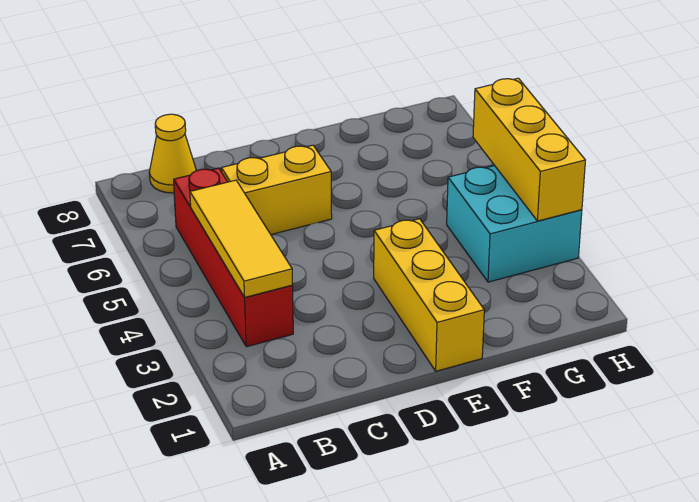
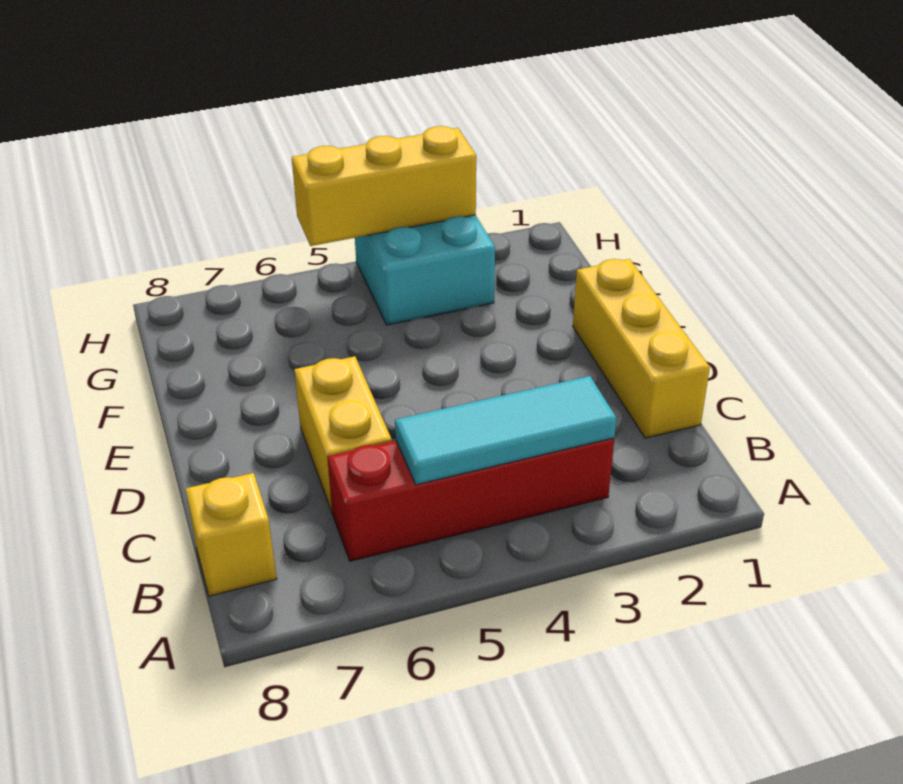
yellow 1x3 tile [190,180,293,297] -> cyan 1x3 tile [395,376,616,485]
yellow 1x1 cone [149,114,196,193] -> yellow 1x1 brick [186,473,277,596]
yellow 1x3 brick [374,219,484,371] -> yellow 1x3 brick turned to [573,259,710,438]

